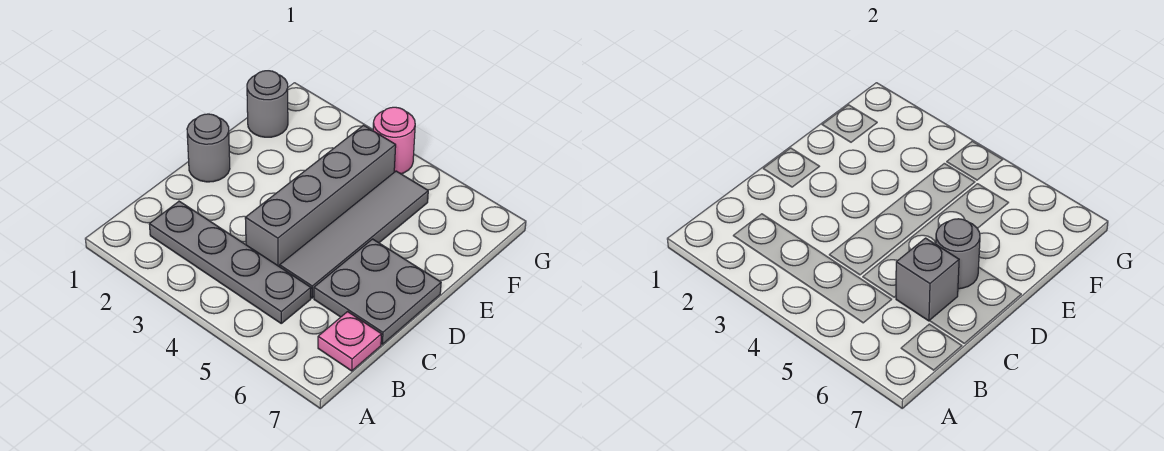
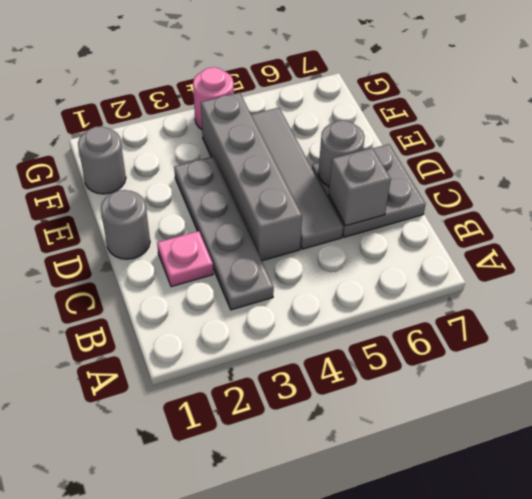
grey 1x4 plate [149,201,311,323] -> grey 1x4 plate turned to [174,157,274,310]
pink 1x1 plate [318,312,382,371] -> pink 1x1 plate moved to [157,231,213,287]

